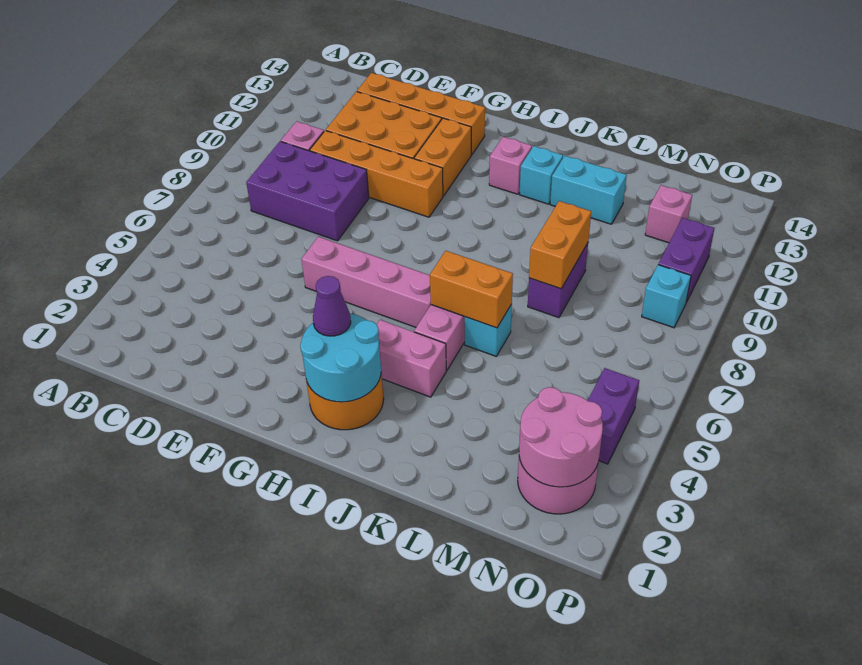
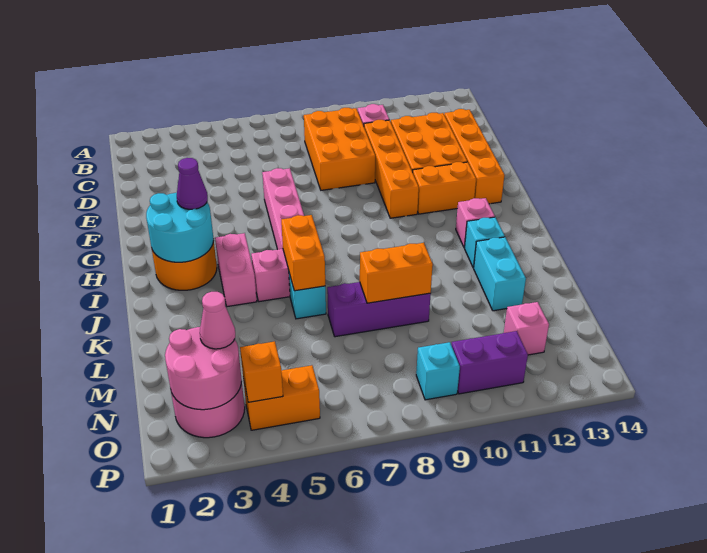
purple 2x3 brick [246,141,369,241] -> orange 2x3 brick [304,108,375,190]
purple 1x2 brick [528,243,588,318] -> purple 1x3 brick [327,282,431,337]
none -> pink 1x1 cone [200,292,235,349]
purple 1x2 brick [588,368,639,464] -> orange 1x2 brick [243,365,320,430]
none -> orange 1x1 brick [240,341,283,402]

